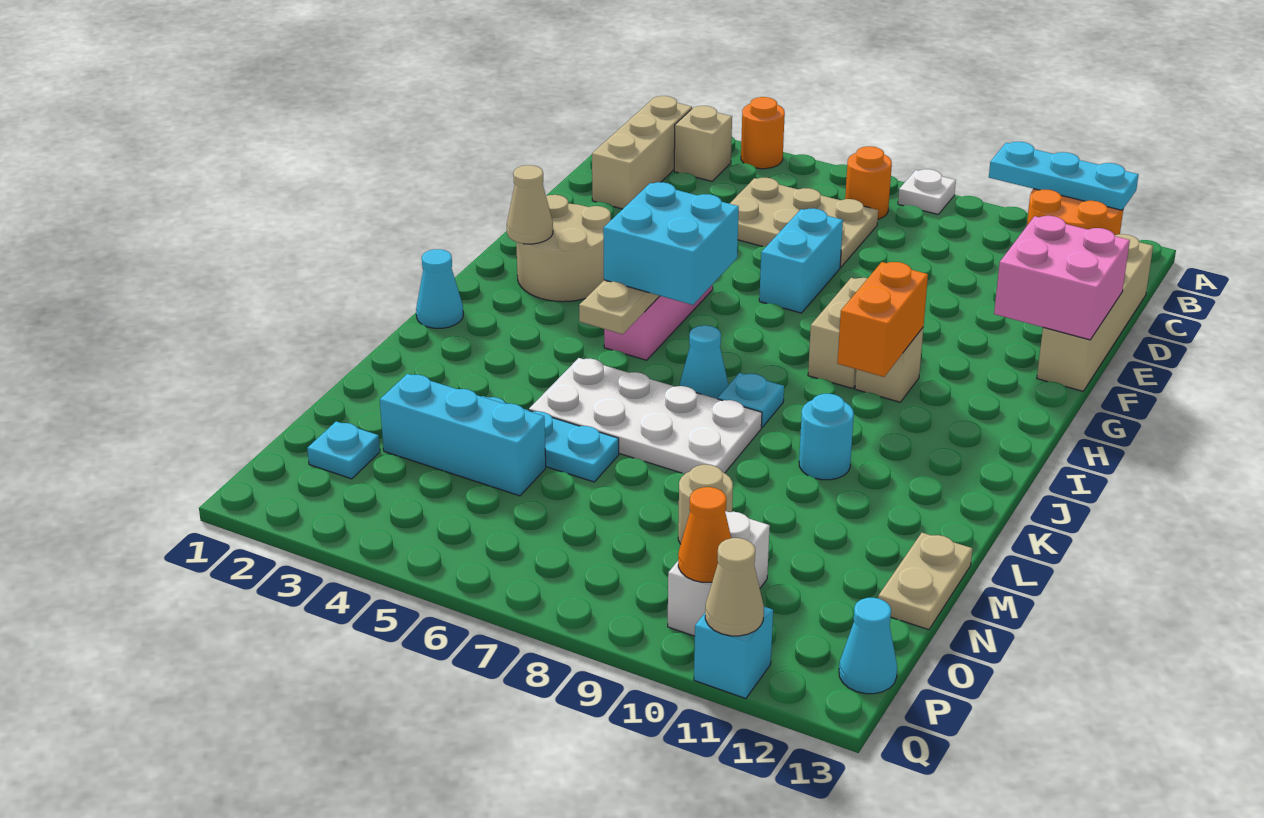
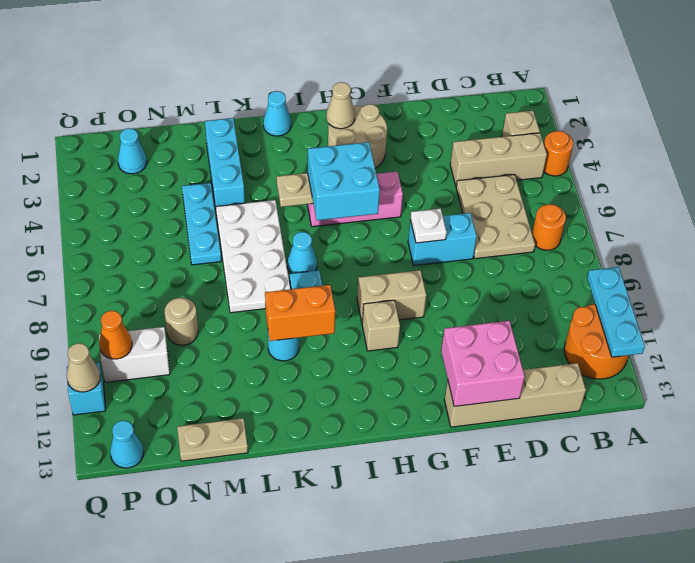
white 1x1 plate [898,169,956,214] -> white 1x1 plate moved to [410,208,447,243]
tan 1x3 brick [592,96,692,209] -> tan 1x3 brick moved to [450,133,547,186]
orange 1x2 brick [837,262,928,377] -> orange 1x2 brick moved to [265,285,335,341]
cyan 1x3 brick [380,374,546,496] -> cyan 1x3 brick moved to [205,118,245,208]
cyan 1x1 plate [307,421,380,479] -> cyan 1x1 cone [118,128,147,174]

